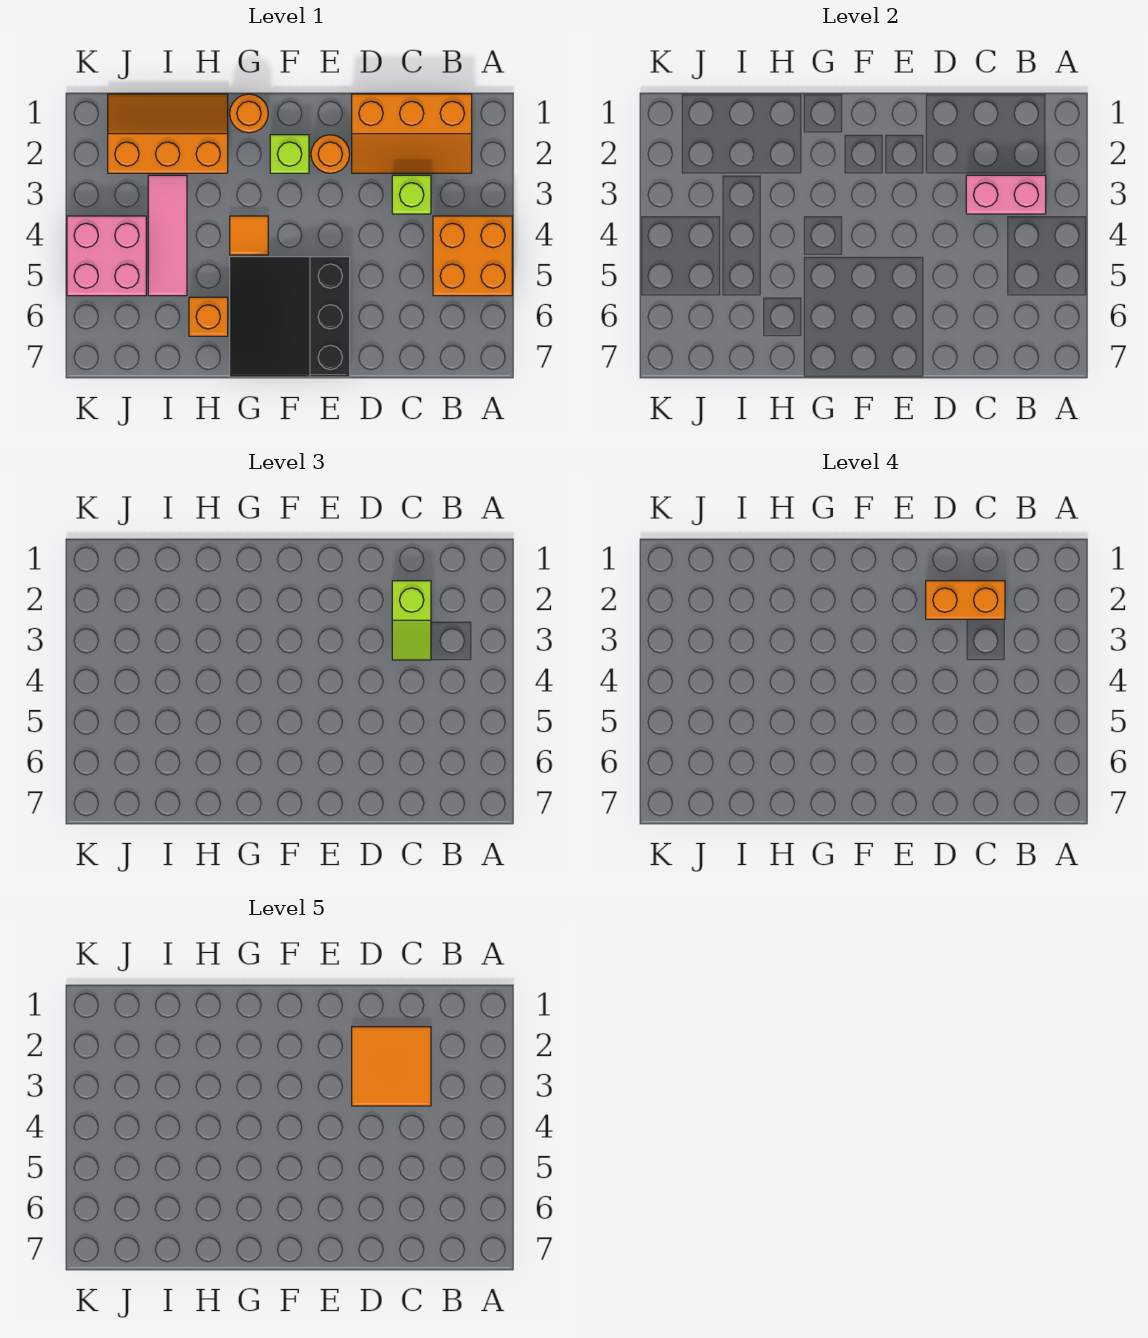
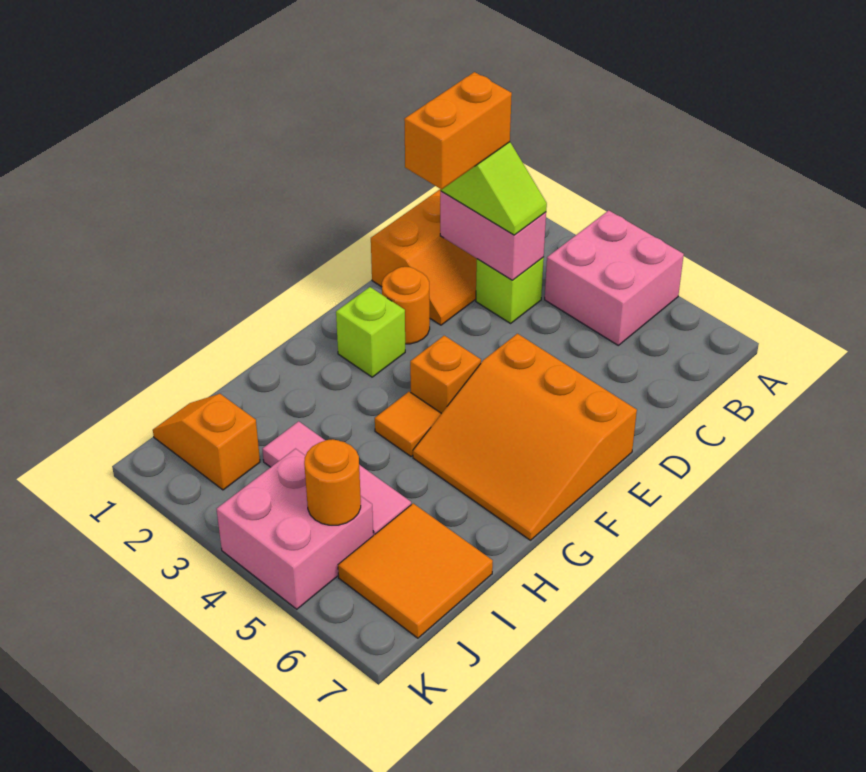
orange 2x2 brick [433,216,512,296] -> pink 2x2 brick [545,210,684,345]
pink 1x2 brick [966,175,1046,214] -> pink 1x2 brick turned to [440,191,546,280]
orange 2x2 tile [352,1027,431,1106] -> orange 2x2 tile moved to [338,503,493,638]
black 3x3 slope [230,257,350,377] -> orange 3x3 slope [413,334,637,540]
orange 1x1 round brick [230,94,268,133] -> orange 1x1 round brick moved to [304,439,361,525]
orange 2x3 slope [108,94,228,173] -> orange 1x2 slope [153,394,260,490]
orange 1x1 brick [189,297,228,336] -> orange 1x1 brick moved to [410,336,481,414]

